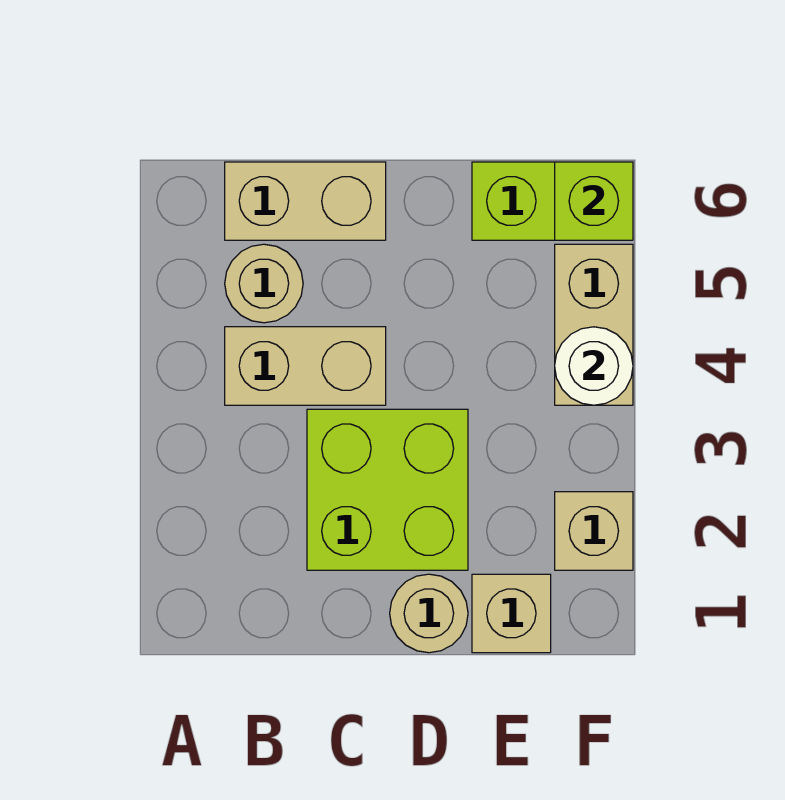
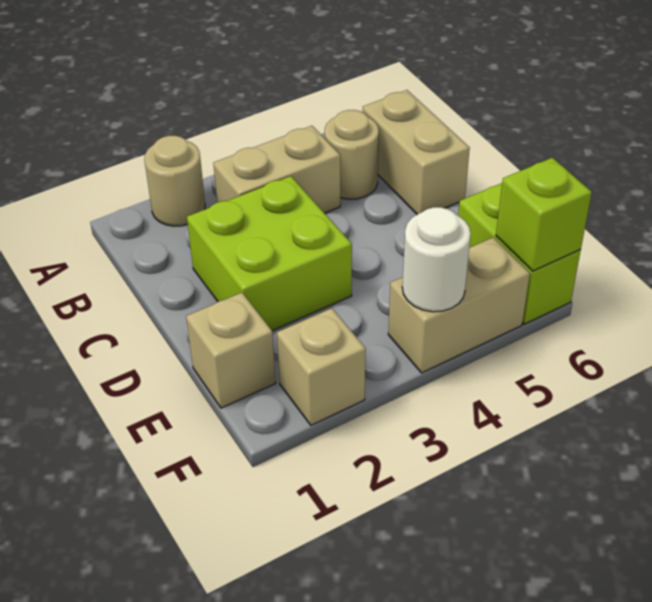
tan 1x2 brick [225,327,386,405] -> tan 1x2 brick turned to [213,126,340,213]
tan 1x1 round brick [390,574,468,653] -> tan 1x1 round brick moved to [144,136,205,226]

